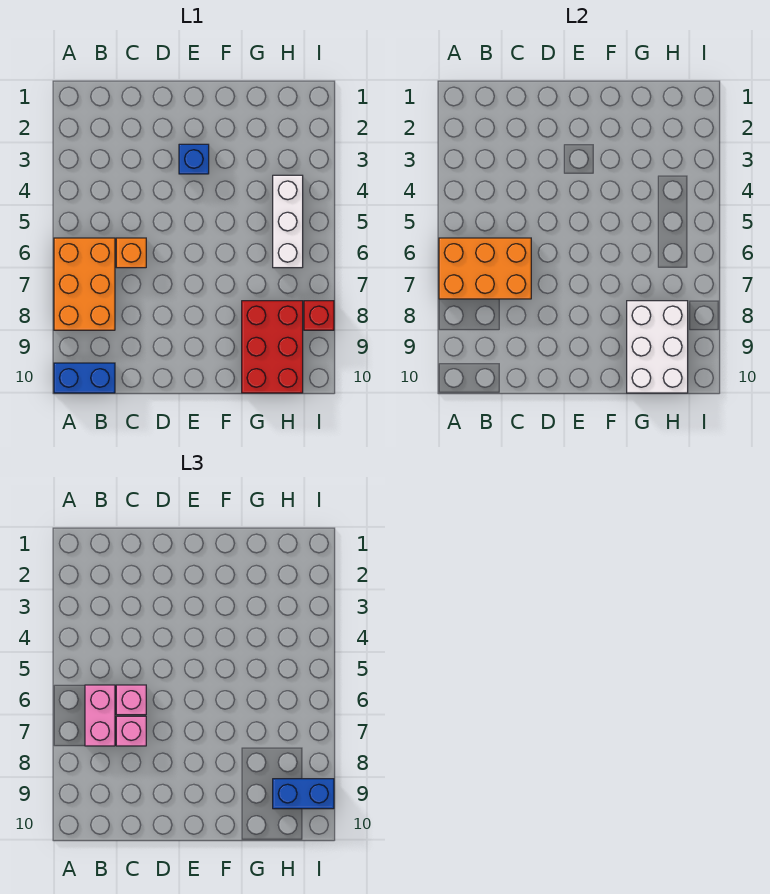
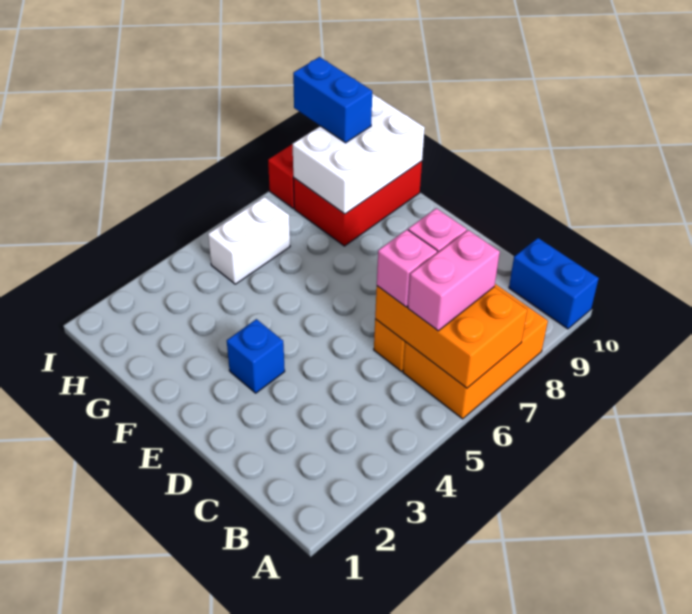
white 1x3 brick [273,175,303,268] -> white 1x2 brick [208,197,290,284]

